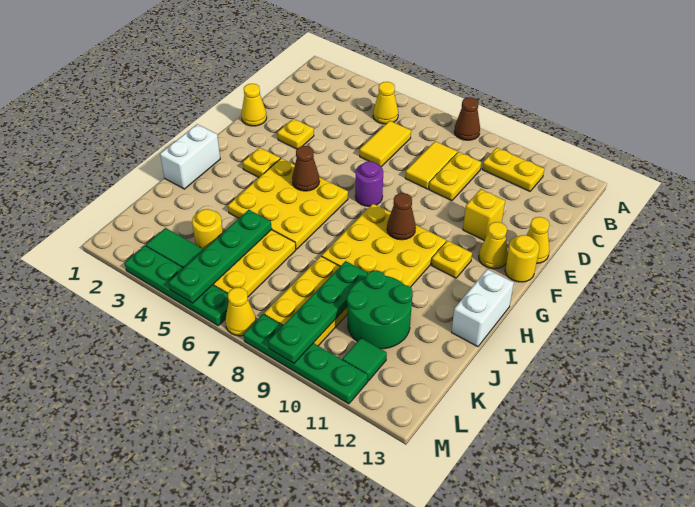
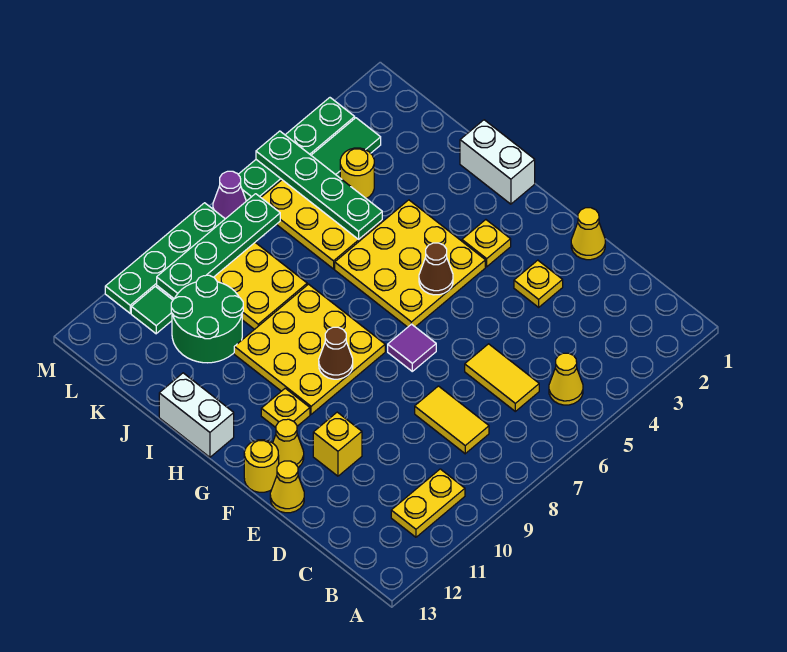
brown 1x1 cone [454,97,480,140] -> none
yellow 1x2 plate [429,152,481,201] -> none
purple 1x1 round brick [355,161,383,206] -> purple 1x1 tile [388,324,436,371]
green 1x4 plate [268,261,368,363] -> green 1x4 plate turned to [157,194,280,299]
yellow 1x1 cone [225,287,256,336] -> purple 1x1 cone [213,171,246,219]

